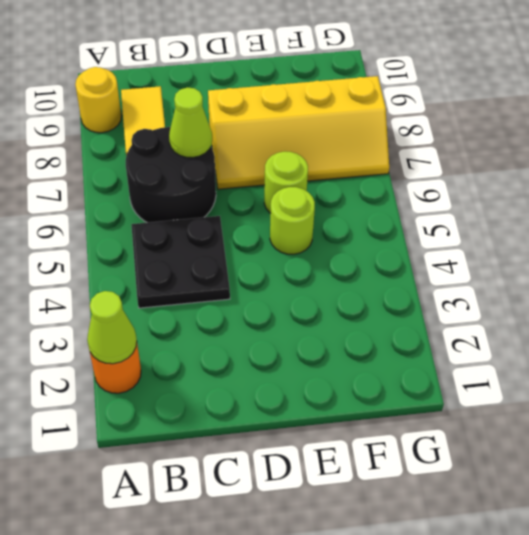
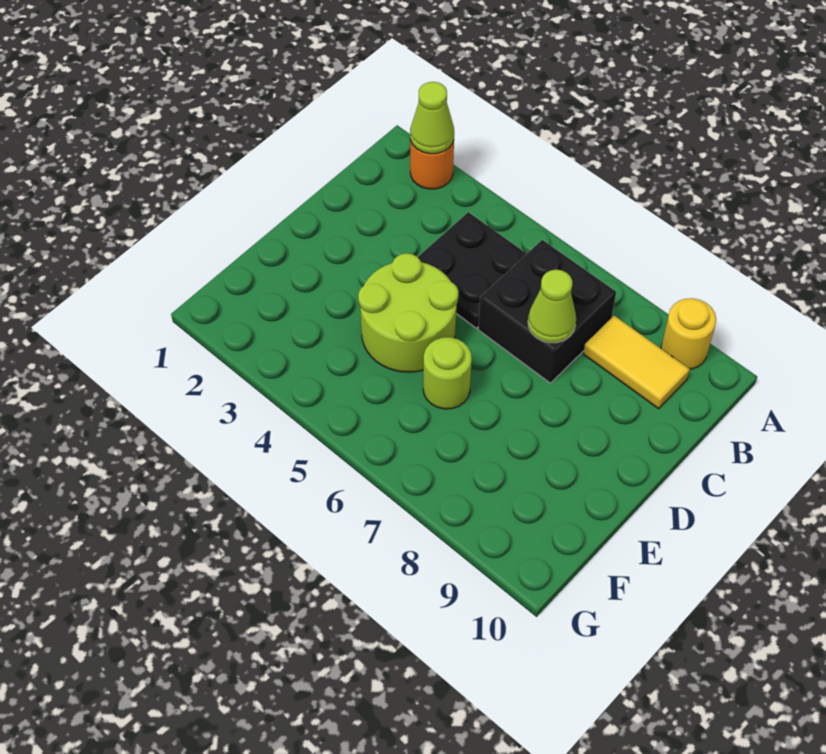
black 2x2 round brick [126,127,216,223] -> black 2x2 brick [478,240,616,383]
yellow 2x4 slope [208,76,389,189] -> none
lime 1x1 round brick [270,187,315,254] -> lime 2x2 round brick [358,253,458,372]

